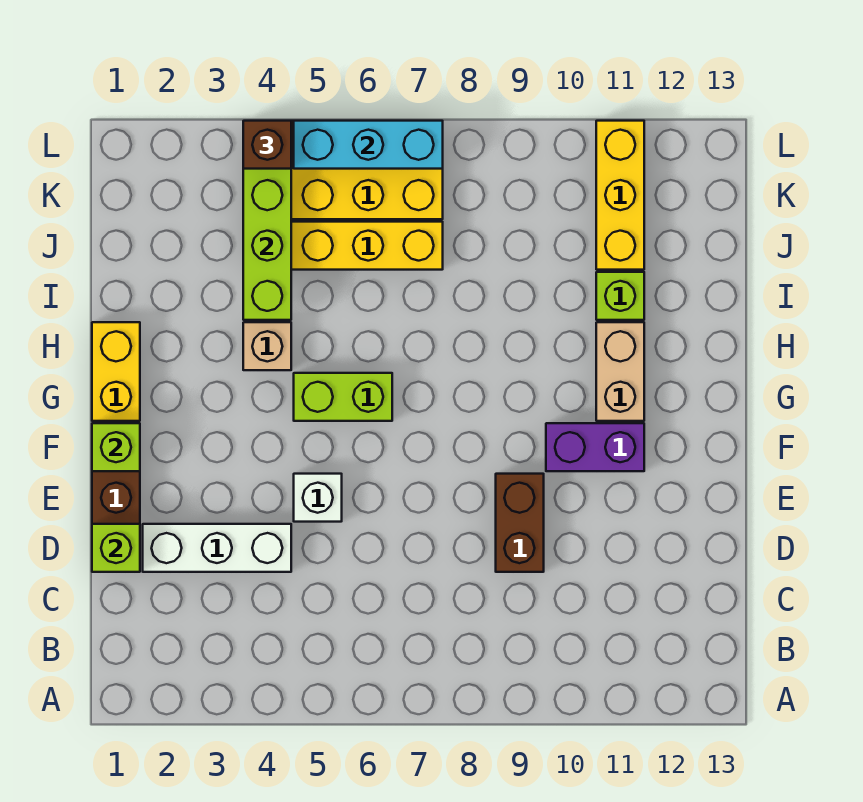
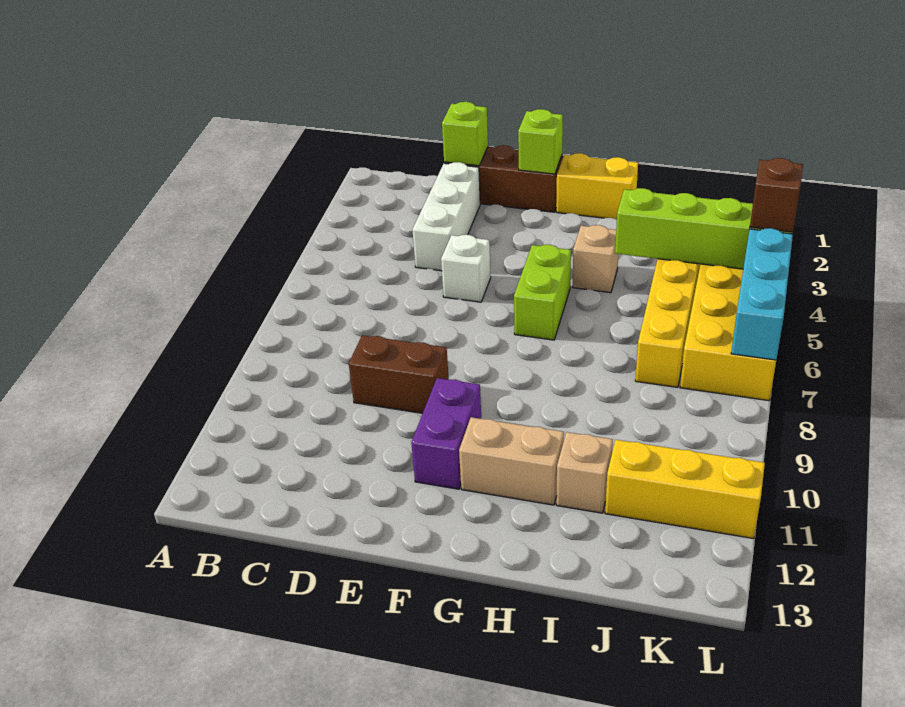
lime 1x1 brick [596,272,644,320] -> tan 1x1 brick [556,432,613,513]

